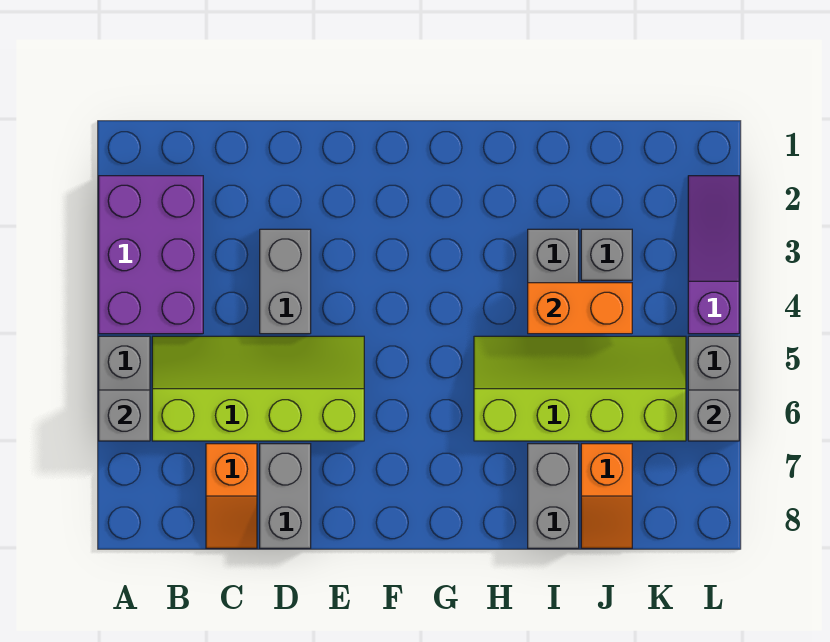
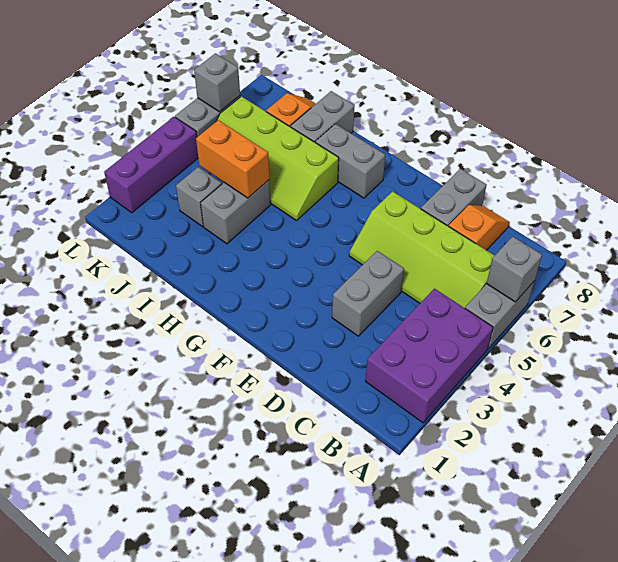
none -> grey 1x2 brick [315,124,385,198]
purple 1x3 slope [688,176,739,334] -> purple 1x3 brick [104,117,198,213]

